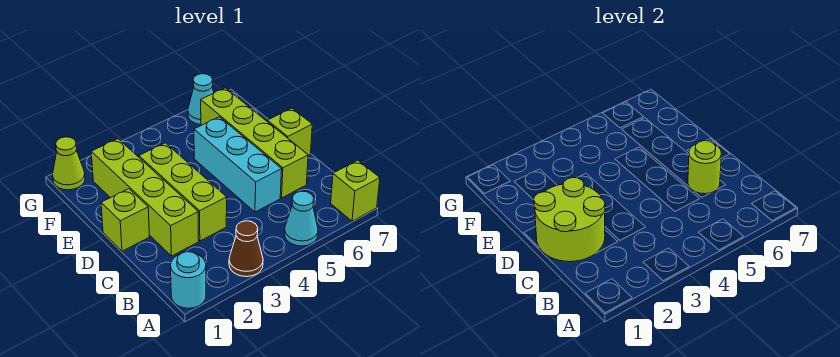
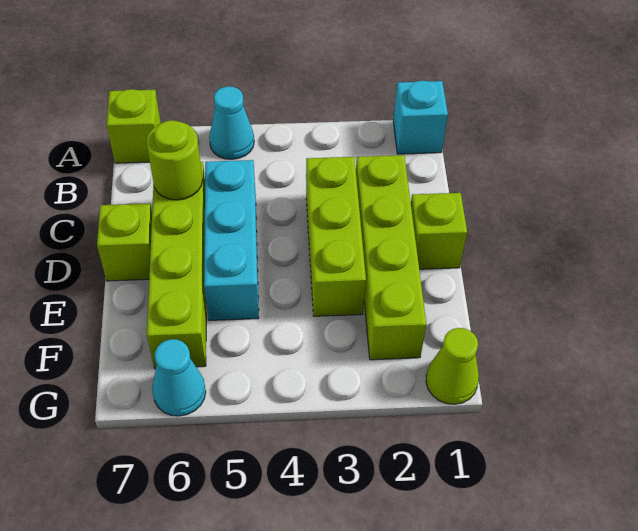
cyan 1x1 round brick [171,252,206,308] -> cyan 1x1 brick [393,81,448,154]
brown 1x1 cone [229,221,263,277] -> none
lime 2x2 round brick [534,178,605,262] -> none

